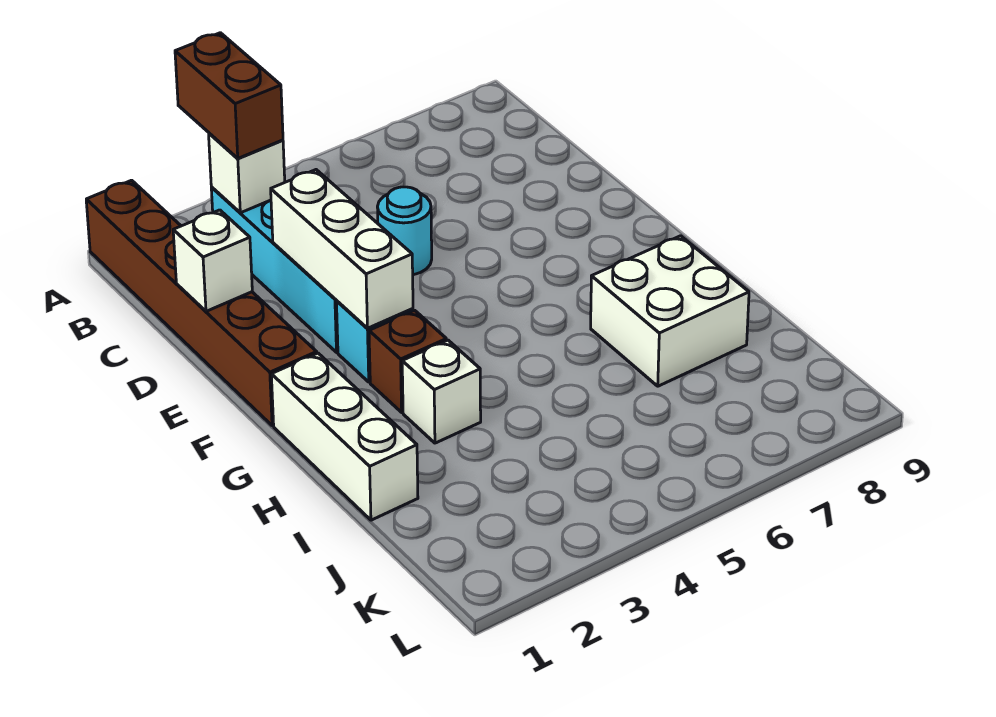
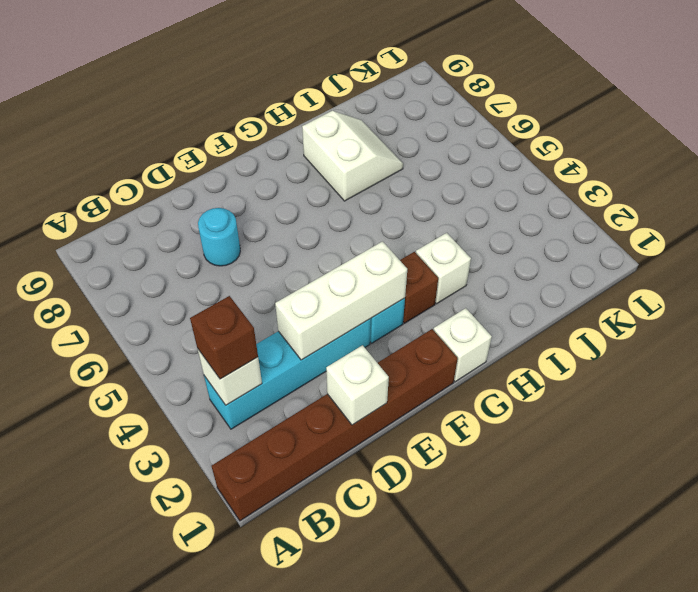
brown 1x2 brick [175,33,283,158] -> brown 1x1 brick [190,296,258,379]
cyan 1x1 round brick [377,187,432,275] -> cyan 1x1 round brick moved to [198,208,240,266]
white 1x3 brick [271,353,418,520] -> white 1x1 brick [434,308,492,382]
white 2x2 brick [591,236,749,386] -> white 2x2 slope [302,111,403,201]

